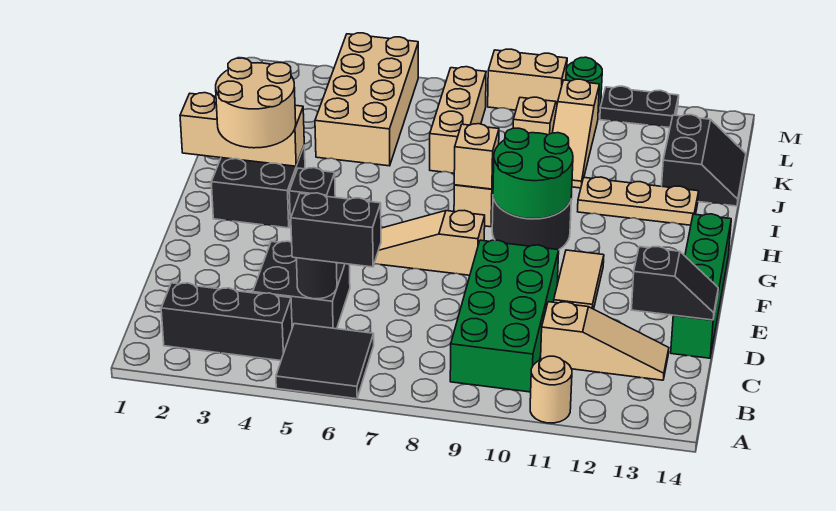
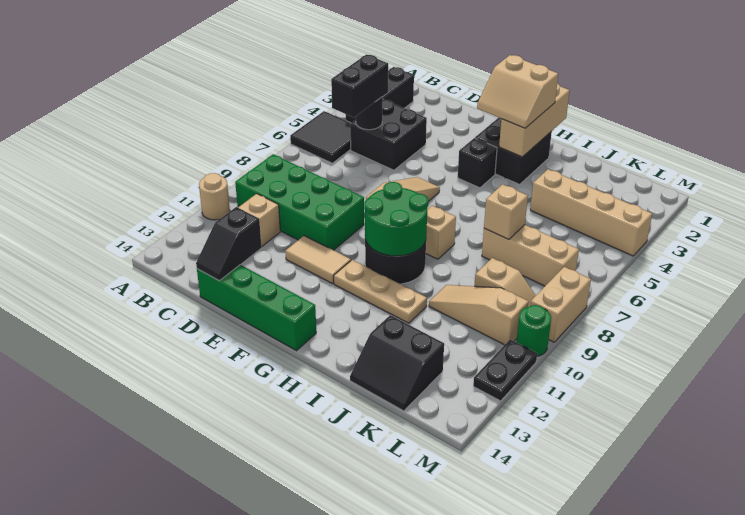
tan 2x2 round brick [216,58,296,148] -> tan 2x2 slope [477,55,558,128]
tan 1x1 brick [454,124,499,189] -> tan 1x1 brick moved to [484,184,528,240]
tan 1x3 plate [578,177,699,225] -> tan 1x3 plate turned to [334,260,427,323]
tan 2x4 brick [315,33,418,166] -> tan 1x4 brick [530,169,652,256]

